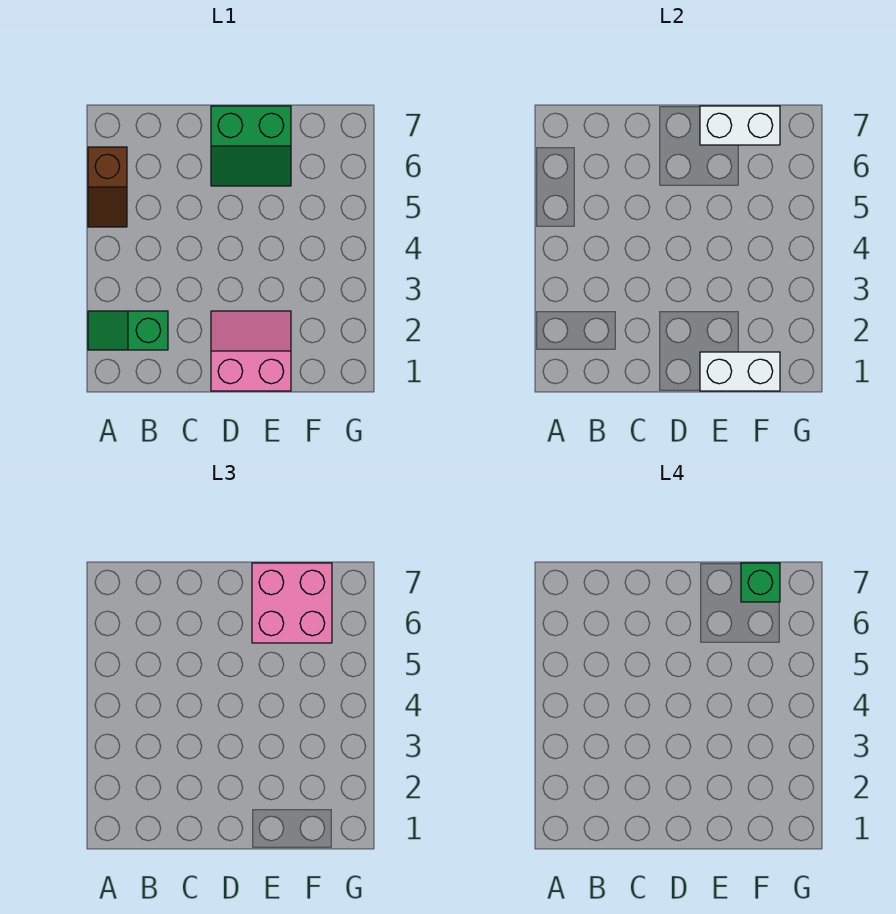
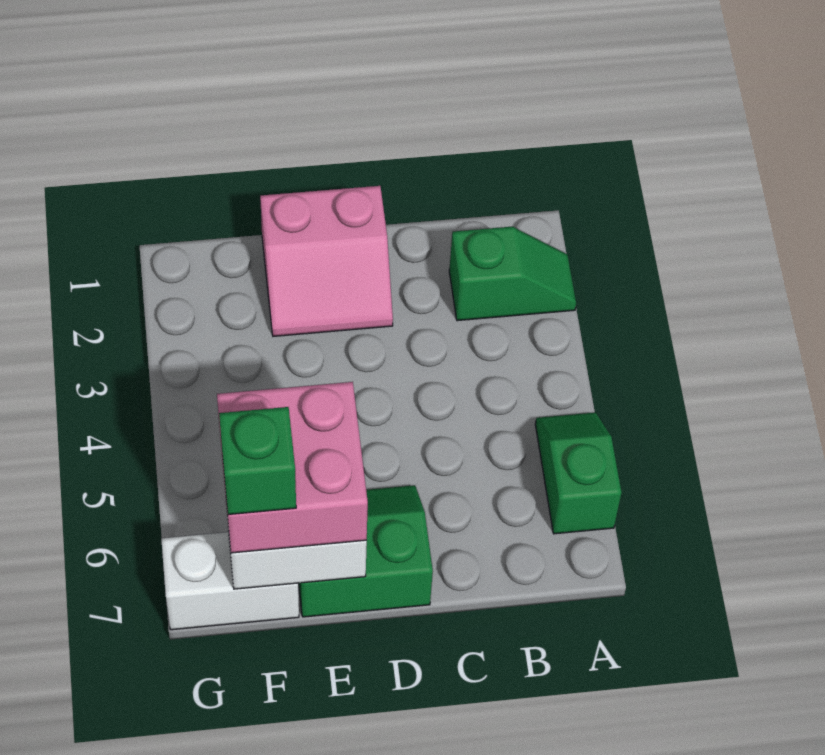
brown 1x2 slope [88,147,127,227] -> green 1x2 slope [535,412,622,534]
white 1x2 brick [700,352,780,391] -> white 1x2 brick moved to [161,532,299,630]

